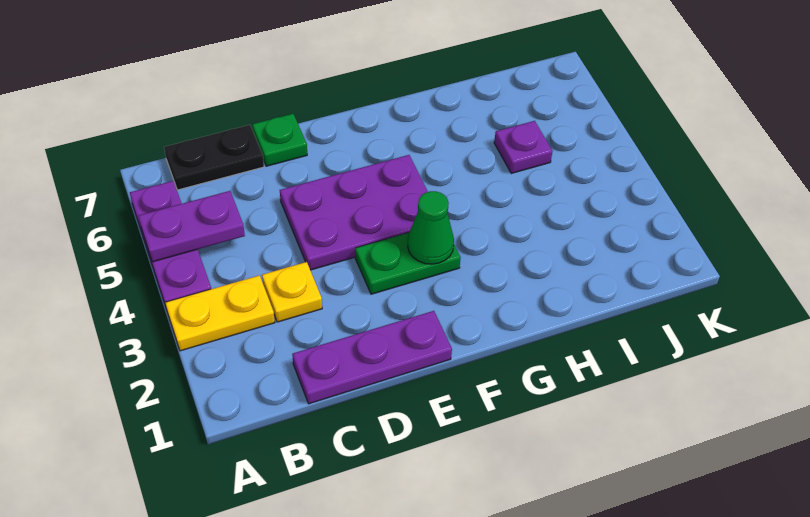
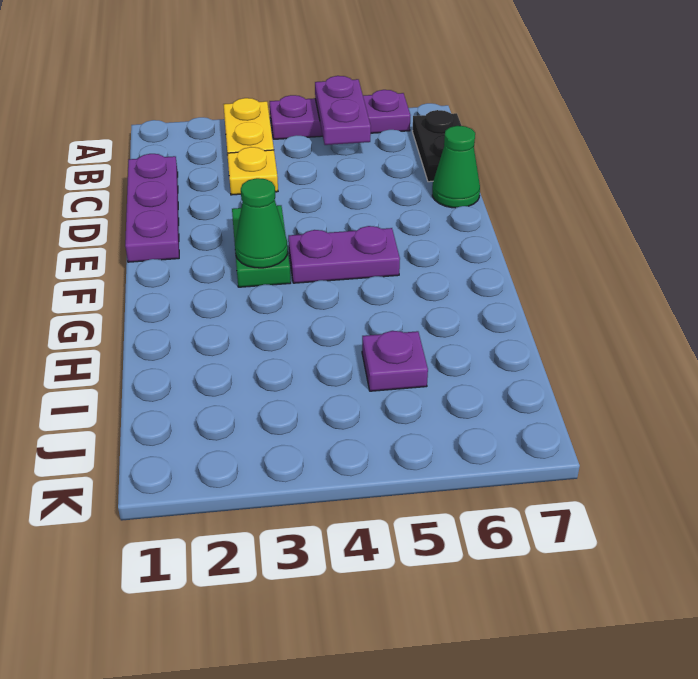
purple 2x3 plate [280,155,428,270] -> purple 1x2 plate [288,226,400,283]
green 1x1 plate [252,114,307,166] -> green 1x1 cone [432,126,480,208]

